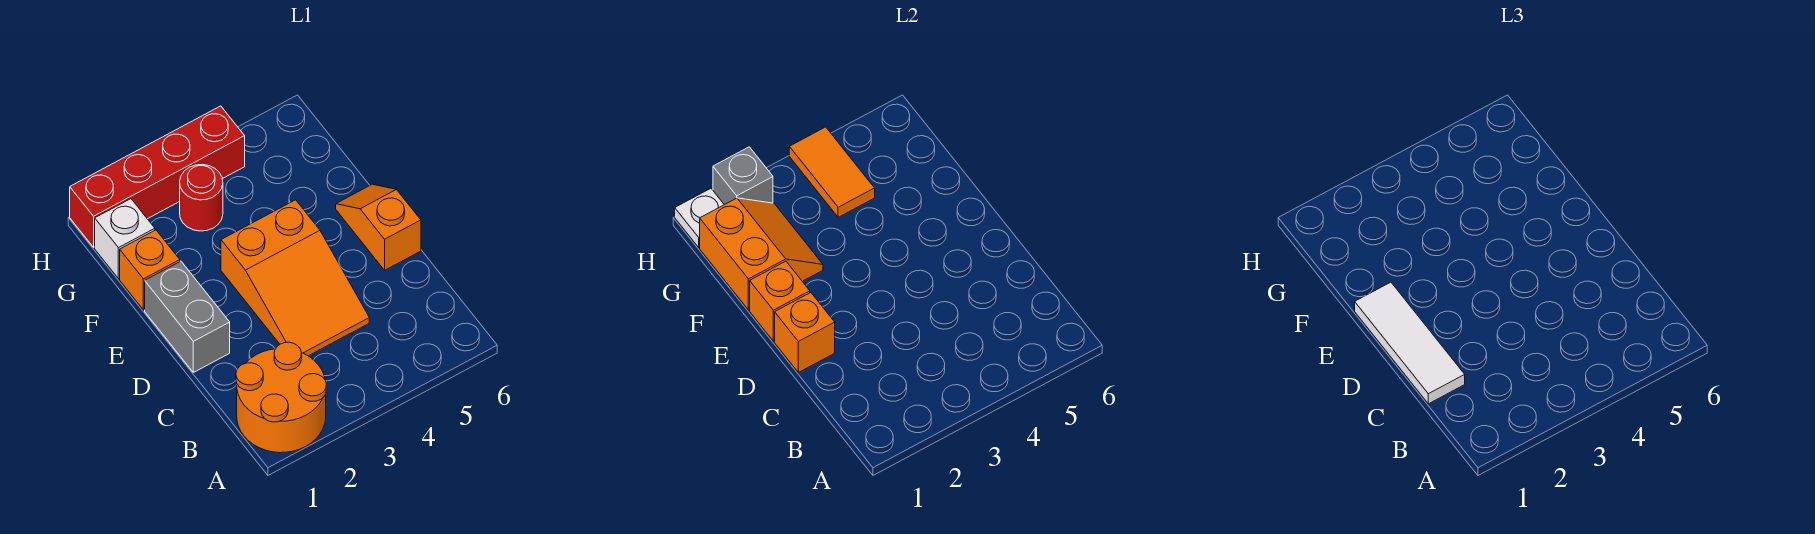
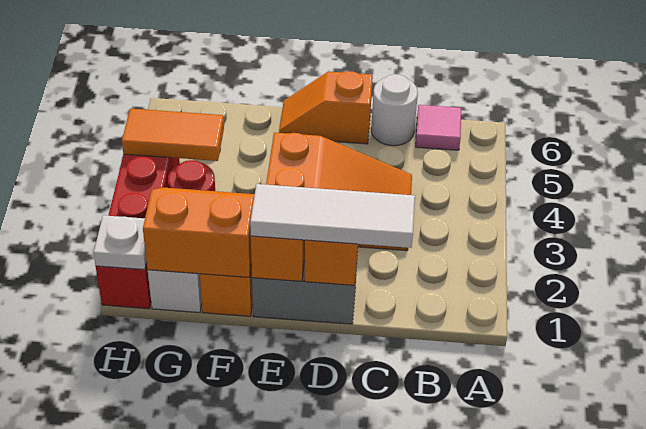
orange 2x2 round brick [236,342,326,453] -> none
none -> pink 1x1 tile [416,105,461,150]
none -> white 1x1 round brick [371,74,418,146]
grey 1x1 brick [713,147,773,205] -> none

